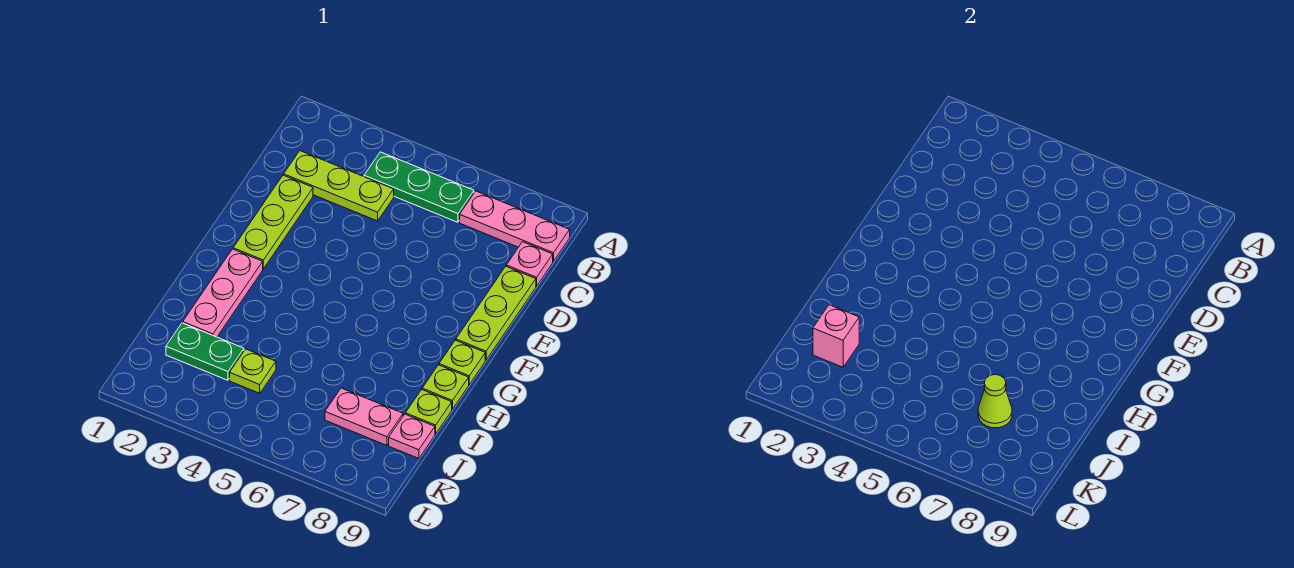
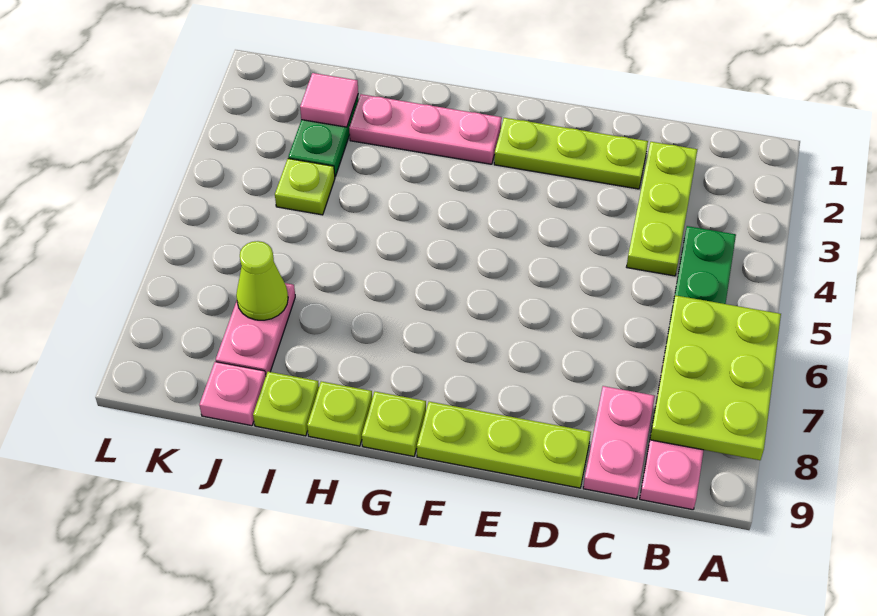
none -> lime 2x3 plate [650,295,781,460]
pink 1x1 plate [506,242,553,286] -> pink 1x2 plate [583,386,655,499]
pink 1x1 brick [813,305,859,367] -> pink 1x1 tile [300,73,358,127]

